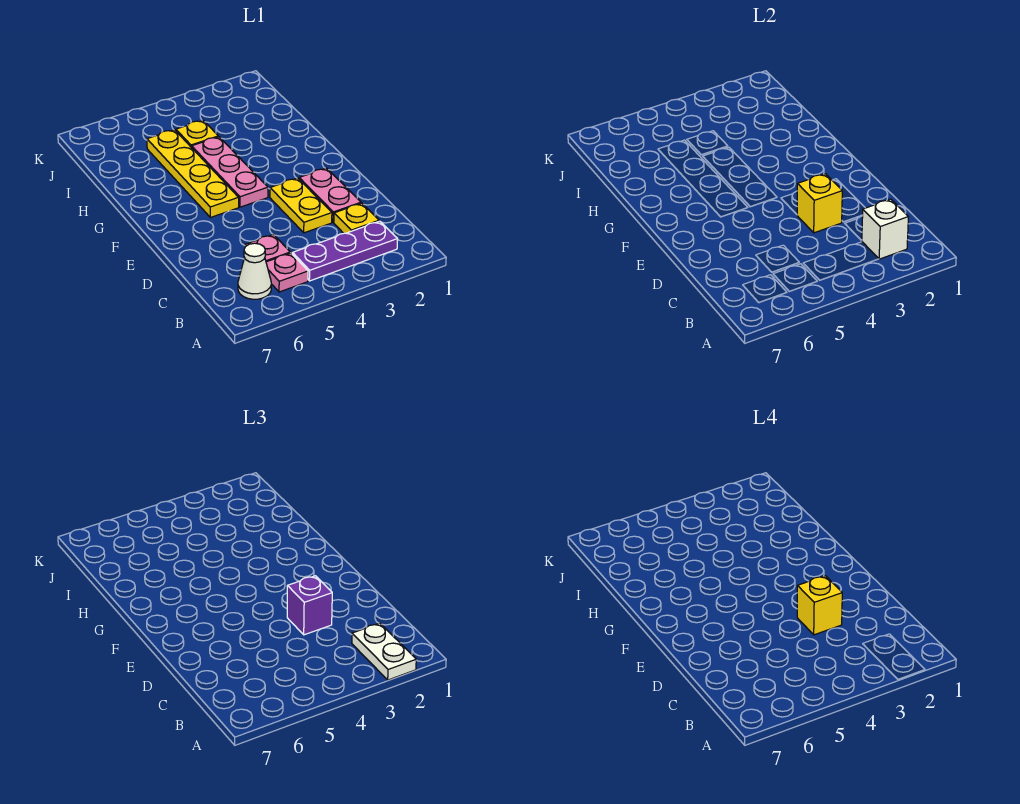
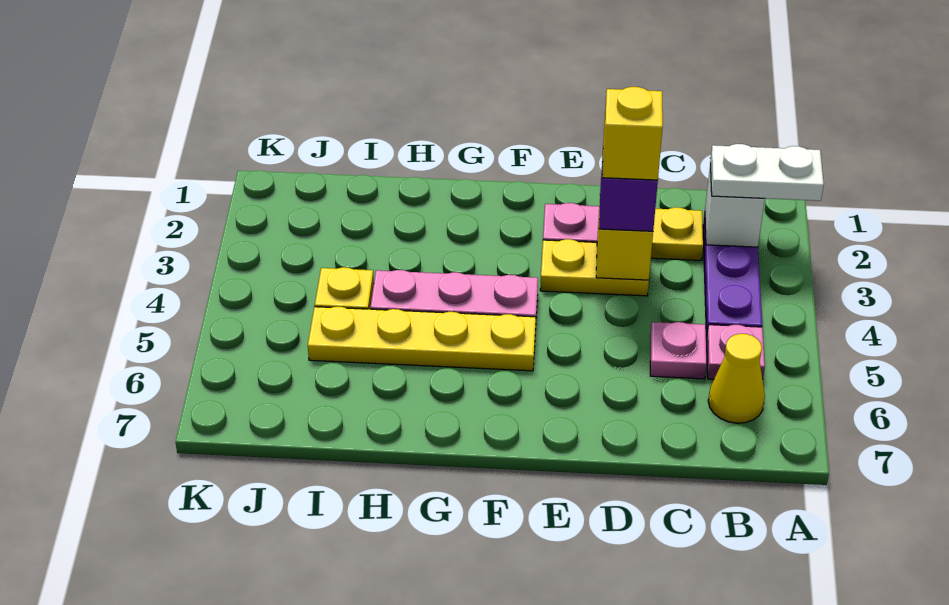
white 1x1 cone [238,243,271,299] -> yellow 1x1 cone [708,334,765,423]

